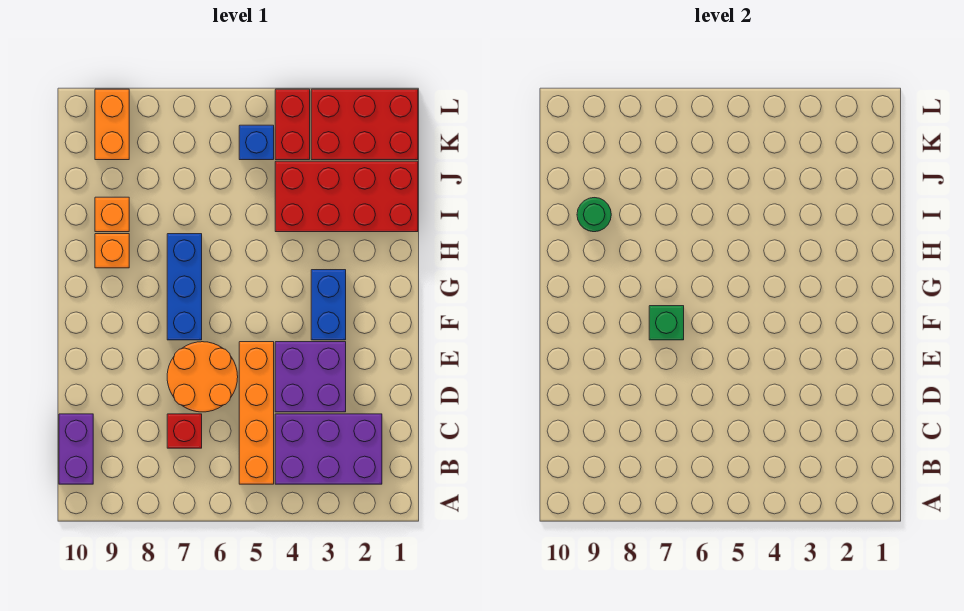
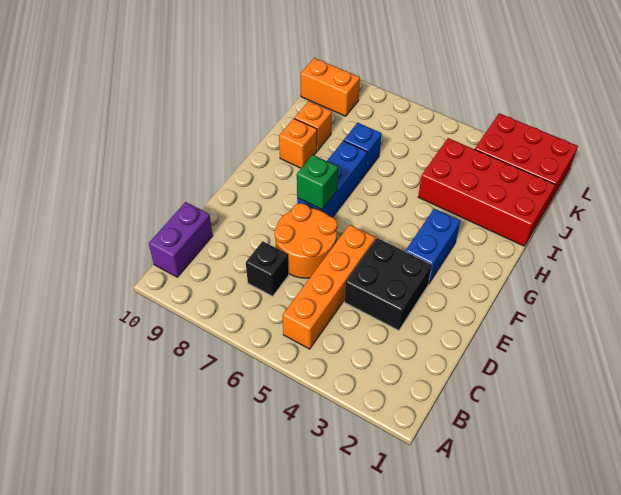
purple 2x3 brick [275,414,382,484] -> none
red 1x1 brick [167,414,202,448] -> black 1x1 brick [246,241,289,296]
purple 2x2 brick [275,342,346,412] -> black 2x2 brick [344,238,432,330]
green 1x1 round brick [577,198,611,232] -> none
red 1x2 brick [275,89,310,160] -> none
blue 1x1 brick [239,125,274,160] -> blue 1x1 brick moved to [344,123,381,173]
orange 1x2 brick [95,89,129,160] -> orange 1x2 brick turned to [301,58,360,116]

